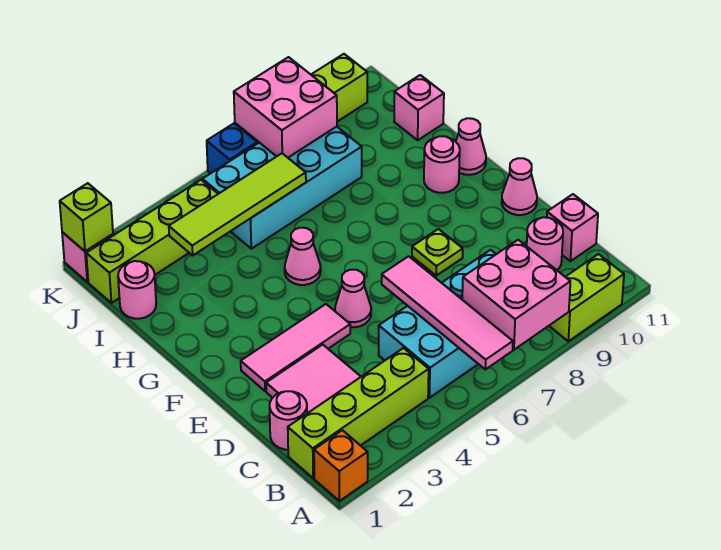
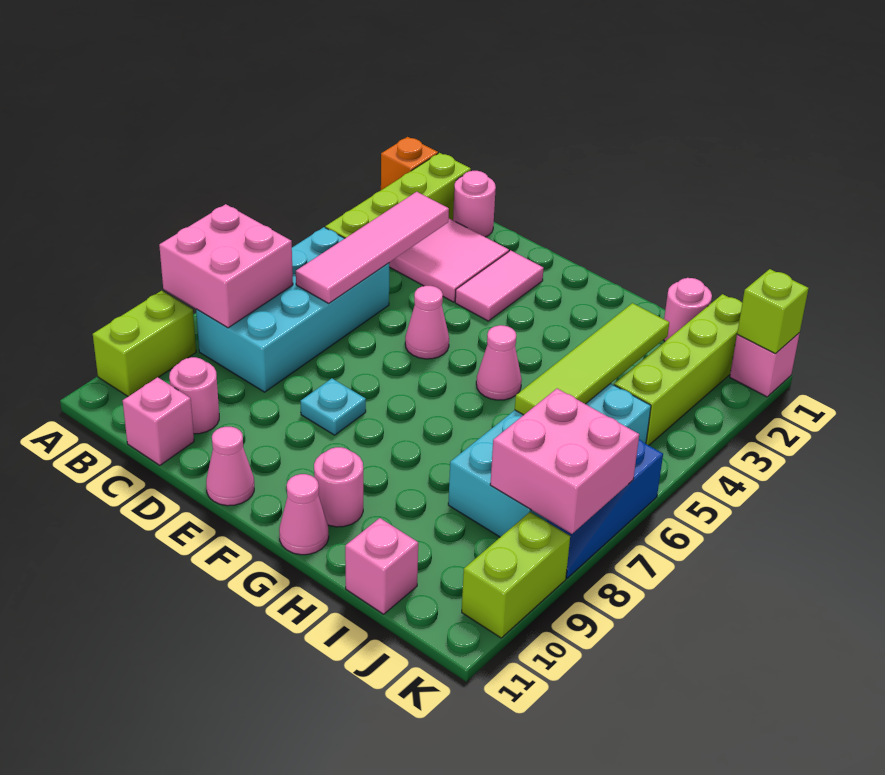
pink 1x4 tile [382,256,513,369] -> pink 1x4 tile turned to [296,192,449,303]
pink 1x3 tile [241,304,350,391] -> pink 1x2 tile [455,250,544,321]
lime 1x1 plate [412,229,463,276] -> cyan 1x1 plate [300,378,366,435]

